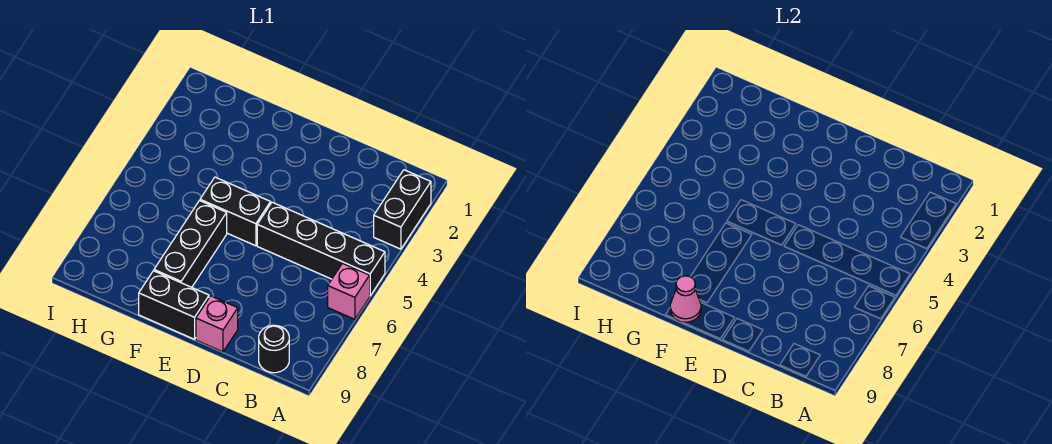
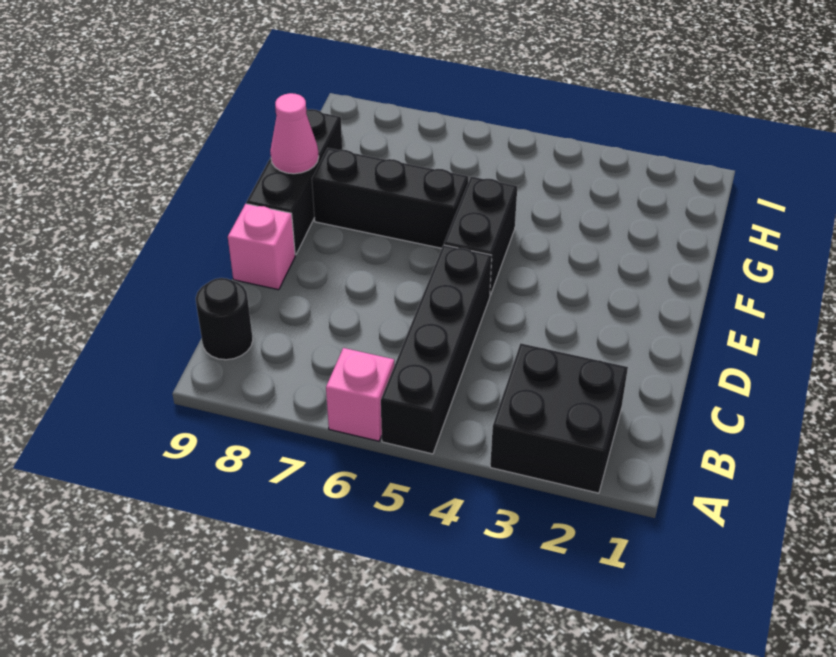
black 1x2 brick [374,170,431,249] -> black 2x2 brick [490,343,628,493]
black 1x2 brick [139,271,209,339] -> black 1x3 brick [246,109,342,255]

